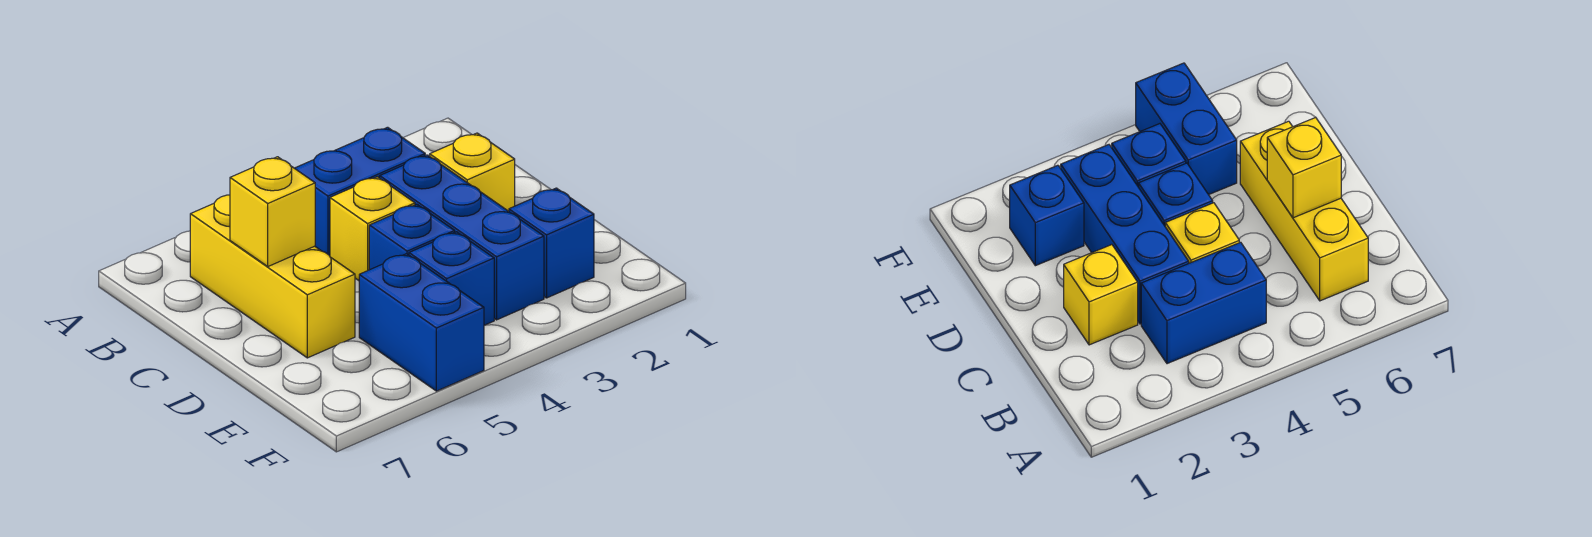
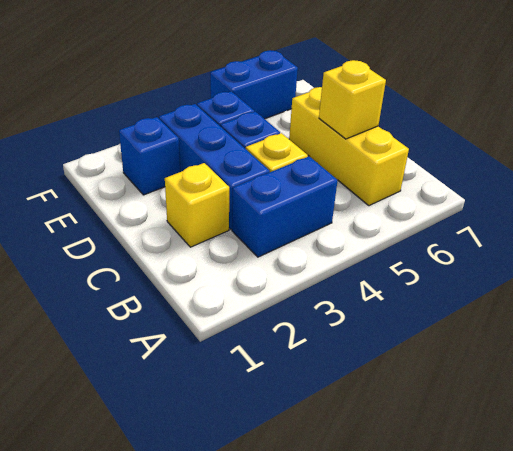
blue 1x2 brick [359,254,484,391] -> blue 1x2 brick turned to [210,50,298,119]

